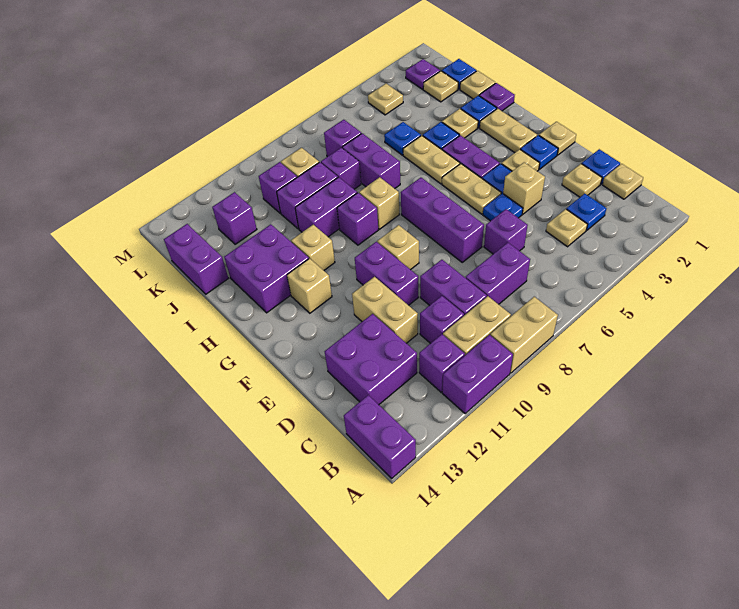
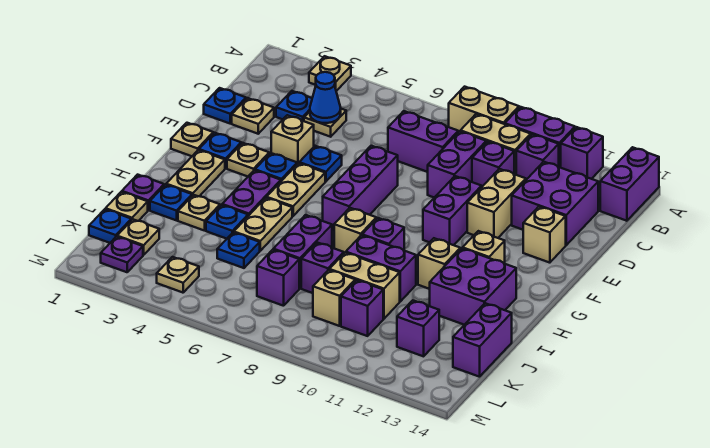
tan 1x1 plate [603,164,643,199] -> tan 1x1 plate moved to [309,56,351,91]
none -> blue 1x1 cone [310,72,341,123]
purple 1x1 brick [484,209,528,254] -> purple 1x1 brick moved to [561,127,603,179]
tan 1x1 brick [377,225,419,270] -> tan 1x1 brick moved to [523,207,566,263]
purple 1x2 brick [277,162,338,229] -> tan 1x2 brick [329,253,400,319]

